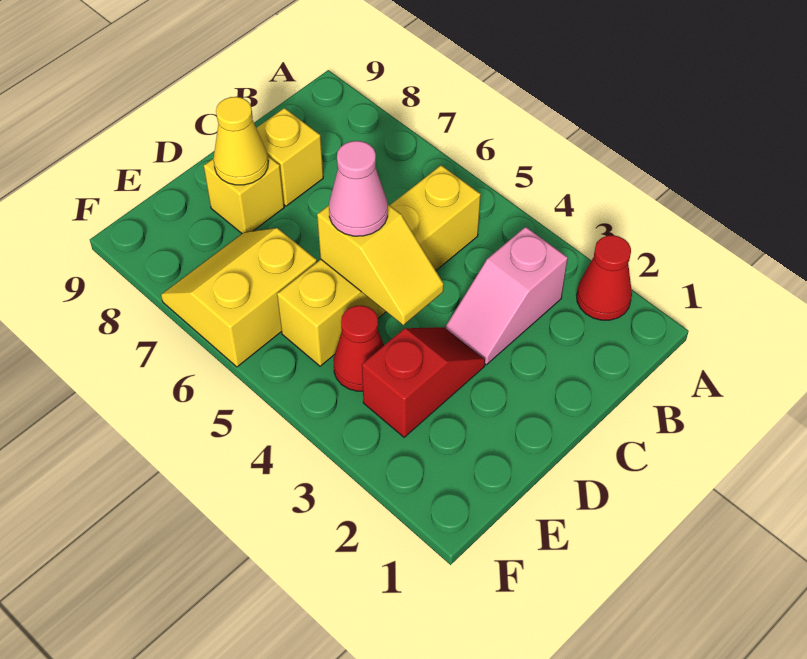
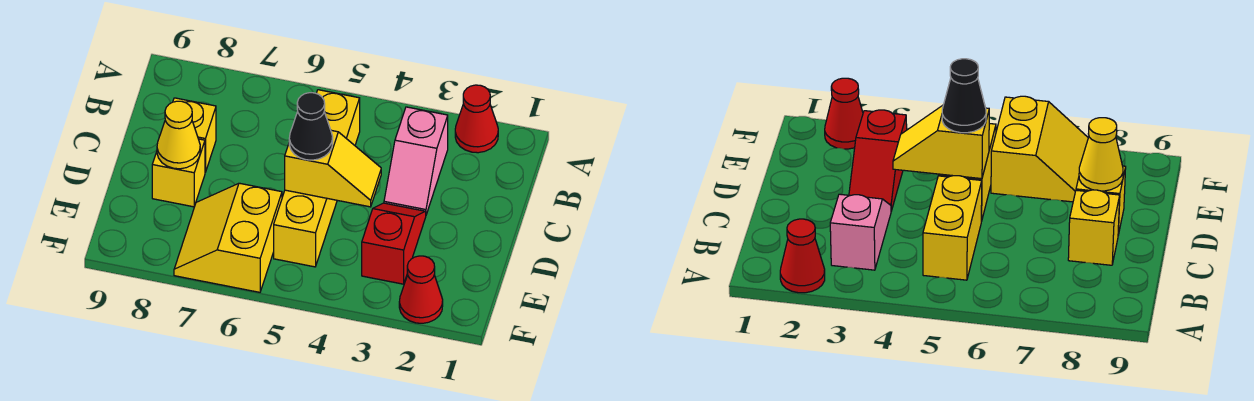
pink 1x1 cone [329,141,388,236] -> black 1x1 cone [289,93,333,160]
red 1x1 cone [334,305,384,391] -> red 1x1 cone moved to [399,256,443,323]

